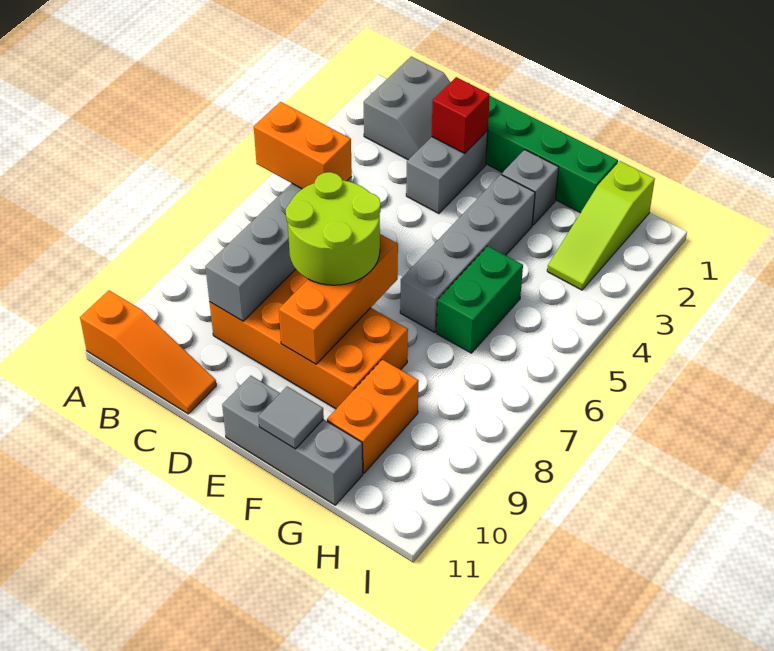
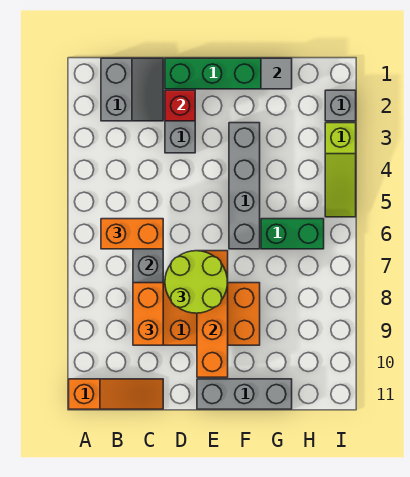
orange 1x3 brick [279,234,398,364] -> orange 1x4 brick [197,251,228,377]
grey 1x1 brick [502,150,559,225] -> grey 1x1 brick moved to [325,90,356,121]
grey 1x1 tile [258,387,324,449] -> grey 1x1 tile moved to [261,58,292,89]
green 1x2 brick [437,246,523,353] -> green 1x2 brick turned to [261,219,324,249]
orange 1x2 brick [327,359,419,473] -> orange 1x2 brick moved to [133,283,163,345]
lime 1x3 slope [547,161,655,290] -> lime 1x3 slope moved to [325,123,356,217]

